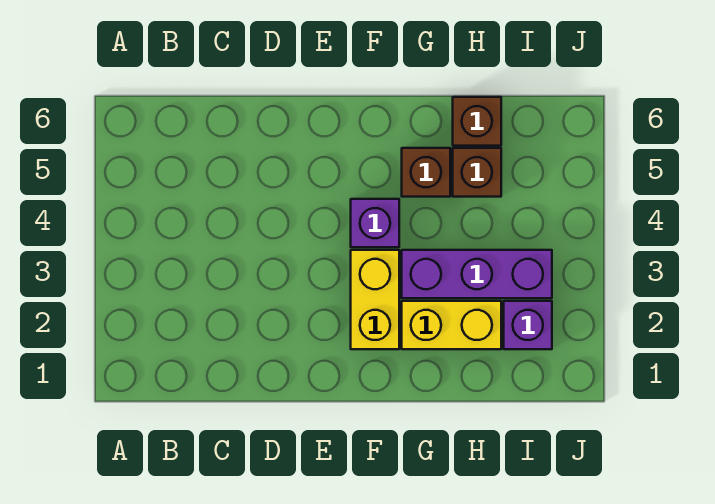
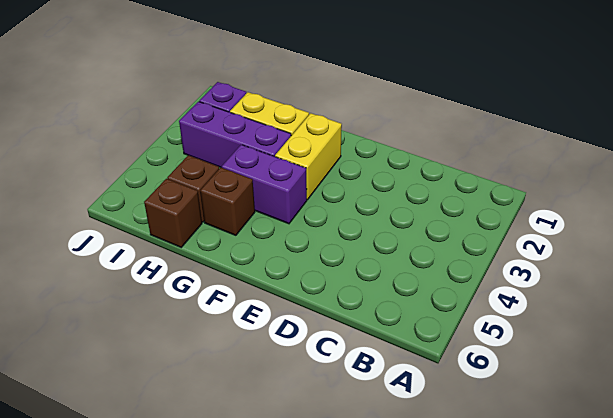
purple 1x1 brick [351,199,399,247] -> purple 1x2 brick [222,145,307,224]

